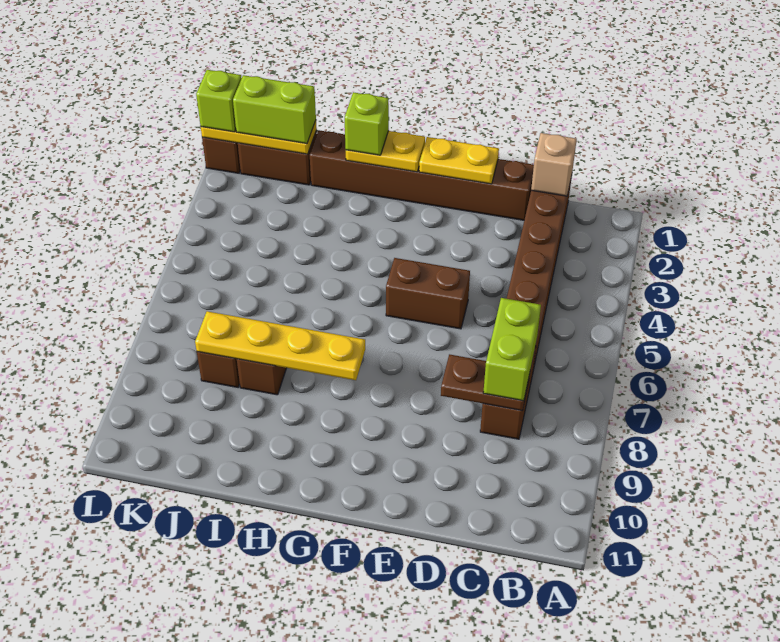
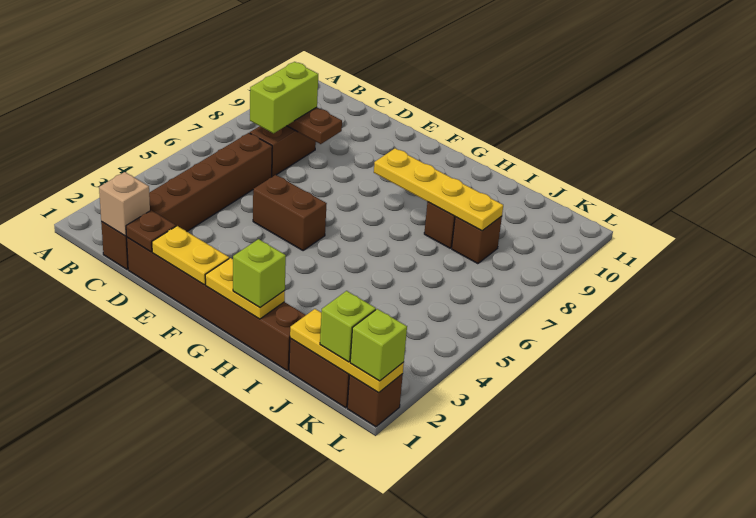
none -> brown 1x1 plate [126,210,176,252]
lime 1x2 brick [233,75,316,144] -> lime 1x1 brick [320,291,376,362]

